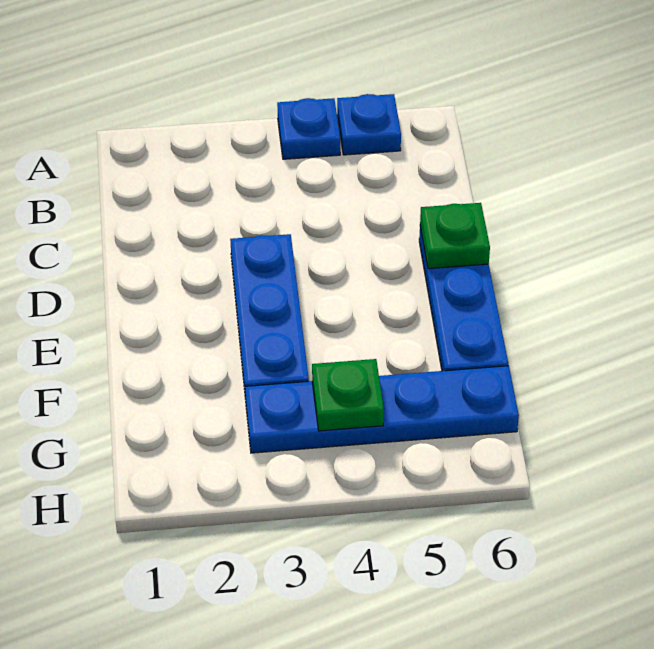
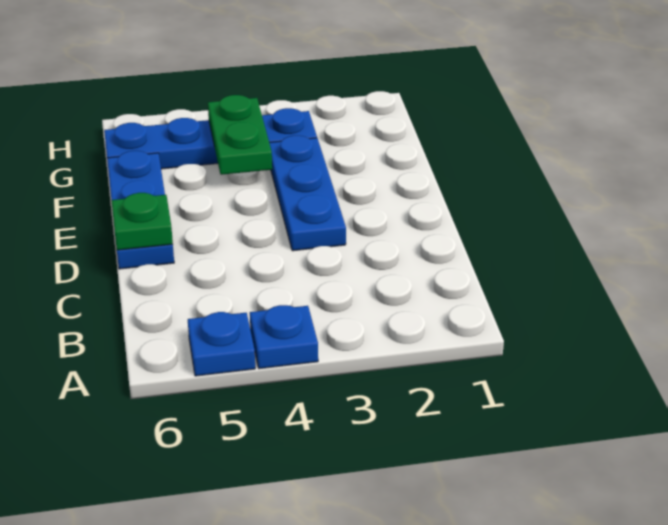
green 1x1 plate [312,359,384,431] -> green 1x2 plate [208,95,272,175]

